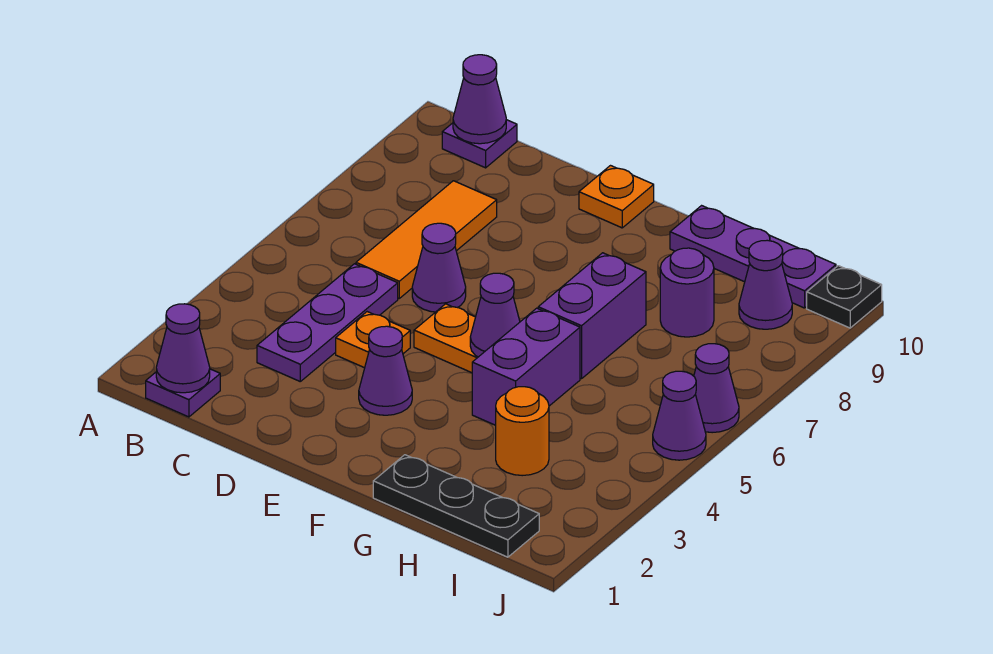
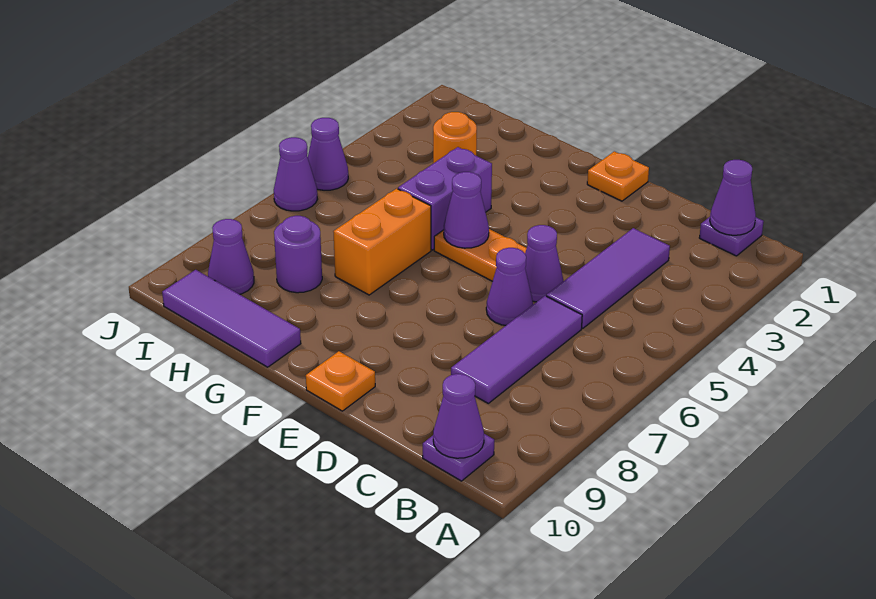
purple 1x3 plate [257,264,398,381] -> purple 1x3 tile [546,228,670,328]
orange 1x3 tile [356,181,497,298] -> purple 1x3 tile [451,296,582,403]
orange 1x1 plate [336,312,410,368] -> orange 1x1 plate moved to [587,151,649,201]
purple 1x1 cone [359,326,412,415] -> purple 1x1 cone moved to [525,225,563,302]
black 1x3 plate [373,455,539,557] -> none
purple 1x2 brick [538,253,646,379] -> orange 1x2 brick [333,189,431,295]
purple 1x3 plate [670,206,836,308] -> purple 1x3 tile [162,270,301,367]
black 1x1 plate [807,266,882,328] -> none

